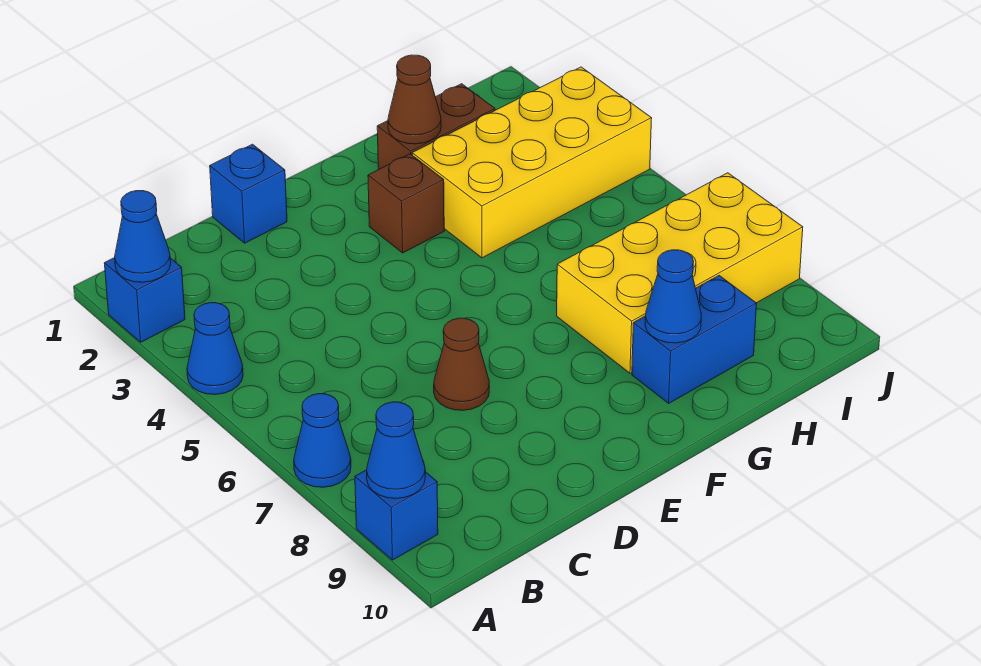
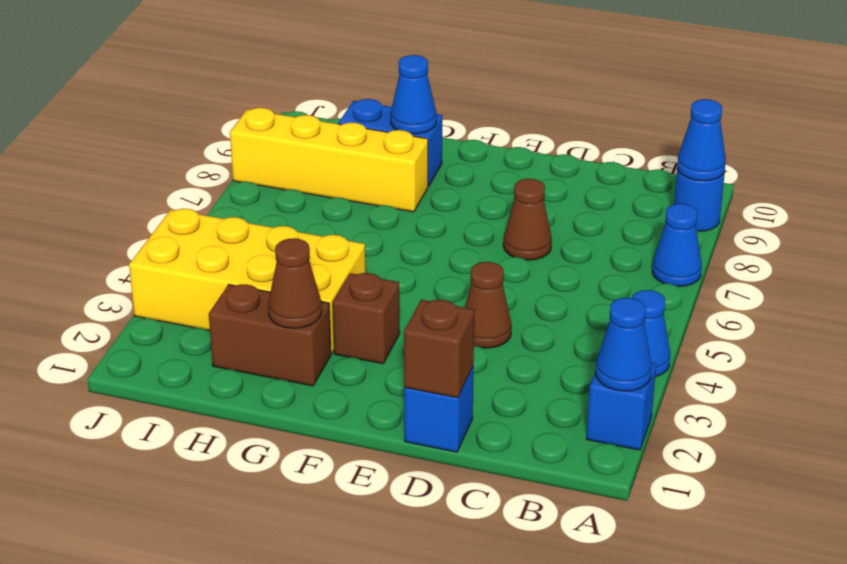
blue 1x1 brick [355,470,438,560] -> blue 1x1 round brick [674,169,725,231]
none -> brown 1x1 brick [404,300,475,398]
none -> brown 1x1 cone [465,262,512,348]
yellow 2x4 brick [557,173,803,373] -> yellow 1x4 brick [230,108,428,212]

